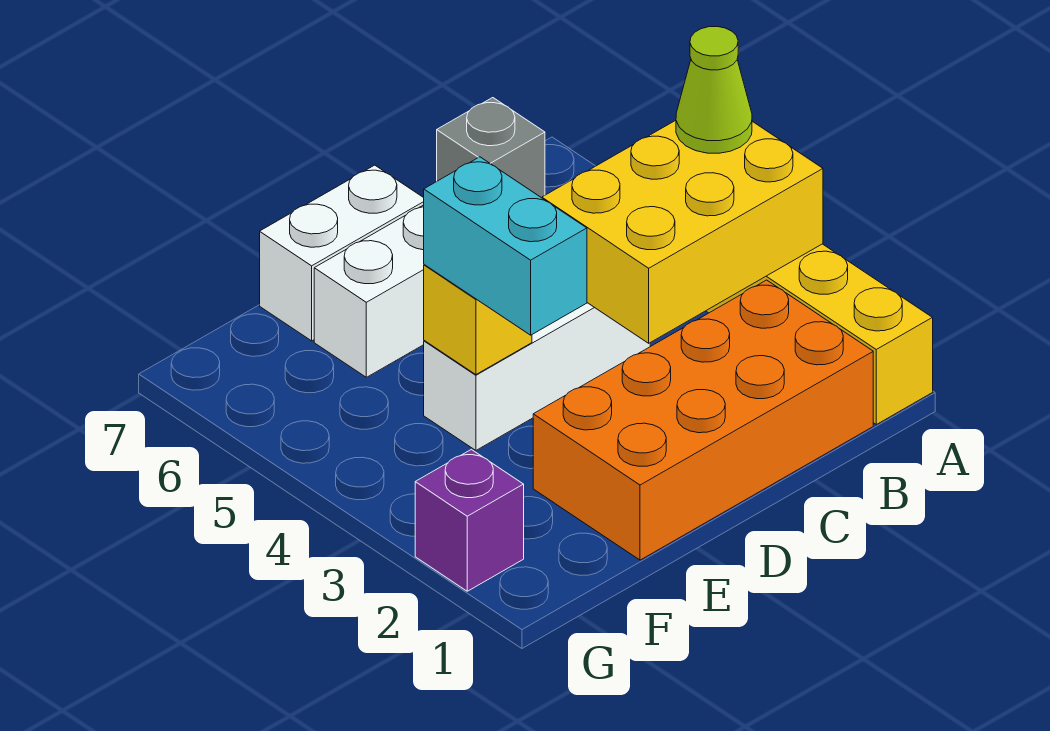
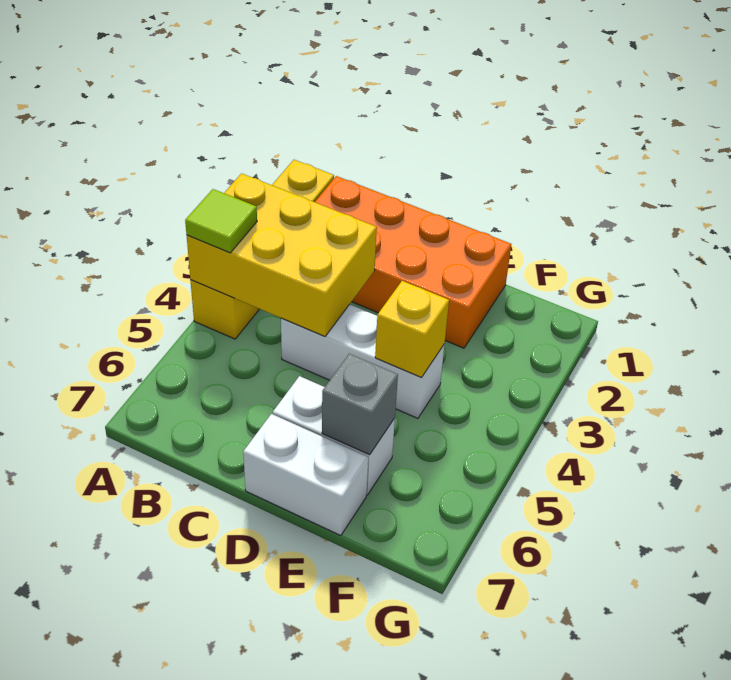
lime 1x1 cone [676,27,752,153] -> lime 1x1 tile [185,189,257,253]
grey 1x1 brick [437,98,545,198] -> grey 1x1 brick moved to [322,354,398,455]
cyan 1x2 brick [424,157,587,335] -> none
purple 1x1 brick [415,449,524,591] -> none

